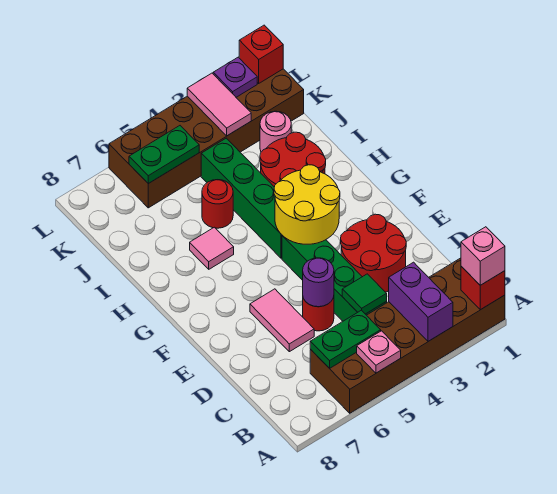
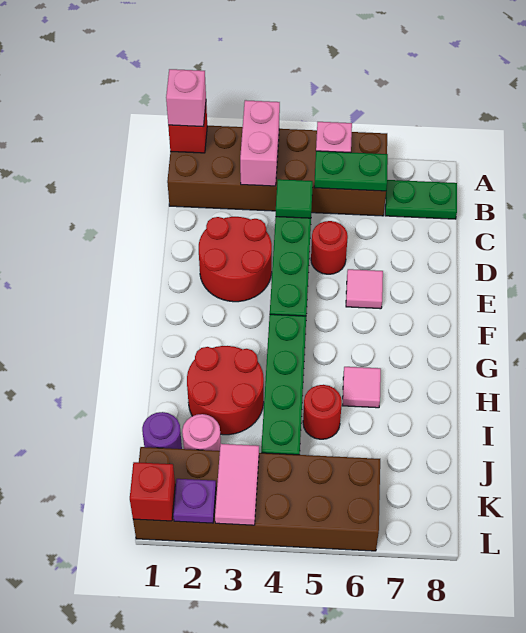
purple 1x2 brick [389,262,453,341] -> pink 1x2 brick [240,100,280,186]
purple 1x1 round brick [303,258,334,307] -> purple 1x1 round brick moved to [142,412,182,449]
pink 1x2 tile [250,289,314,352] -> pink 1x1 tile [346,269,383,309]
yellow 2x2 round brick [274,165,340,244] -> none
green 1x2 plate [129,126,199,184] -> green 1x2 plate moved to [385,180,457,219]

